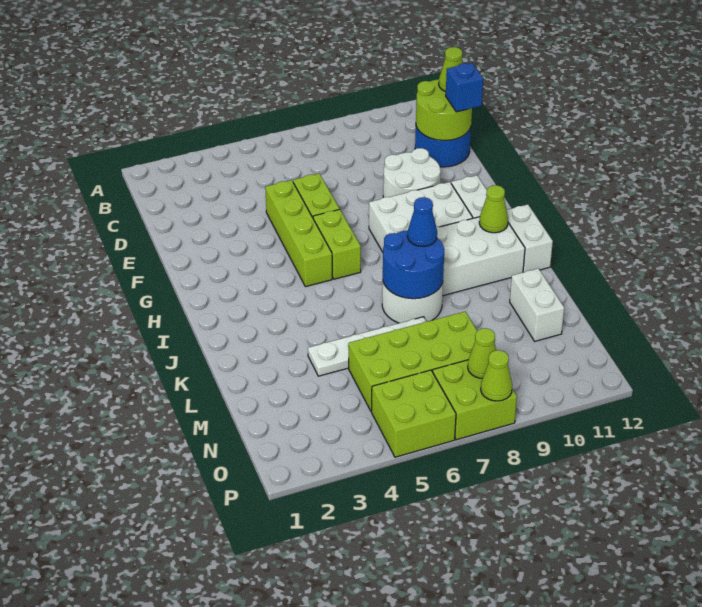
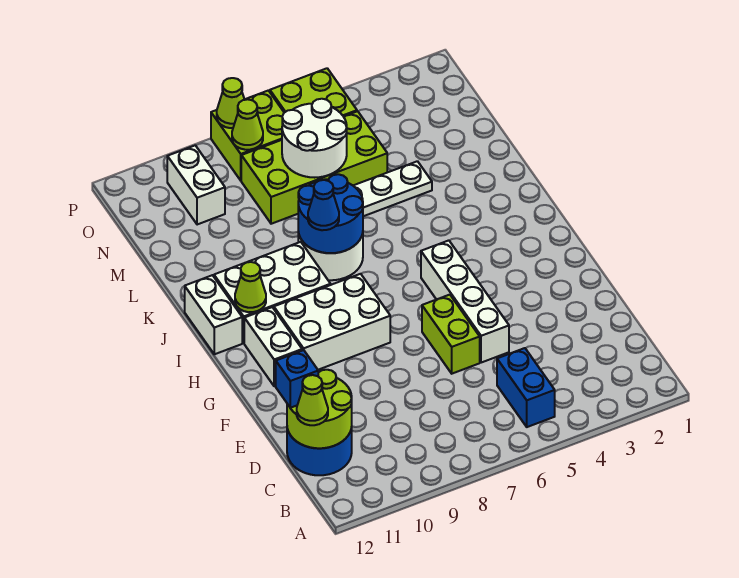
none -> blue 1x2 brick [497,348,555,427]
lime 1x4 brick [265,180,332,287] -> white 1x4 brick [421,240,509,363]
white 2x2 round brick [383,148,441,197] -> white 2x2 round brick moved to [282,99,347,178]
lime 1x2 brick [313,209,361,279] -> none
white 1x2 brick [510,269,564,341] -> white 1x2 brick moved to [167,145,225,225]

